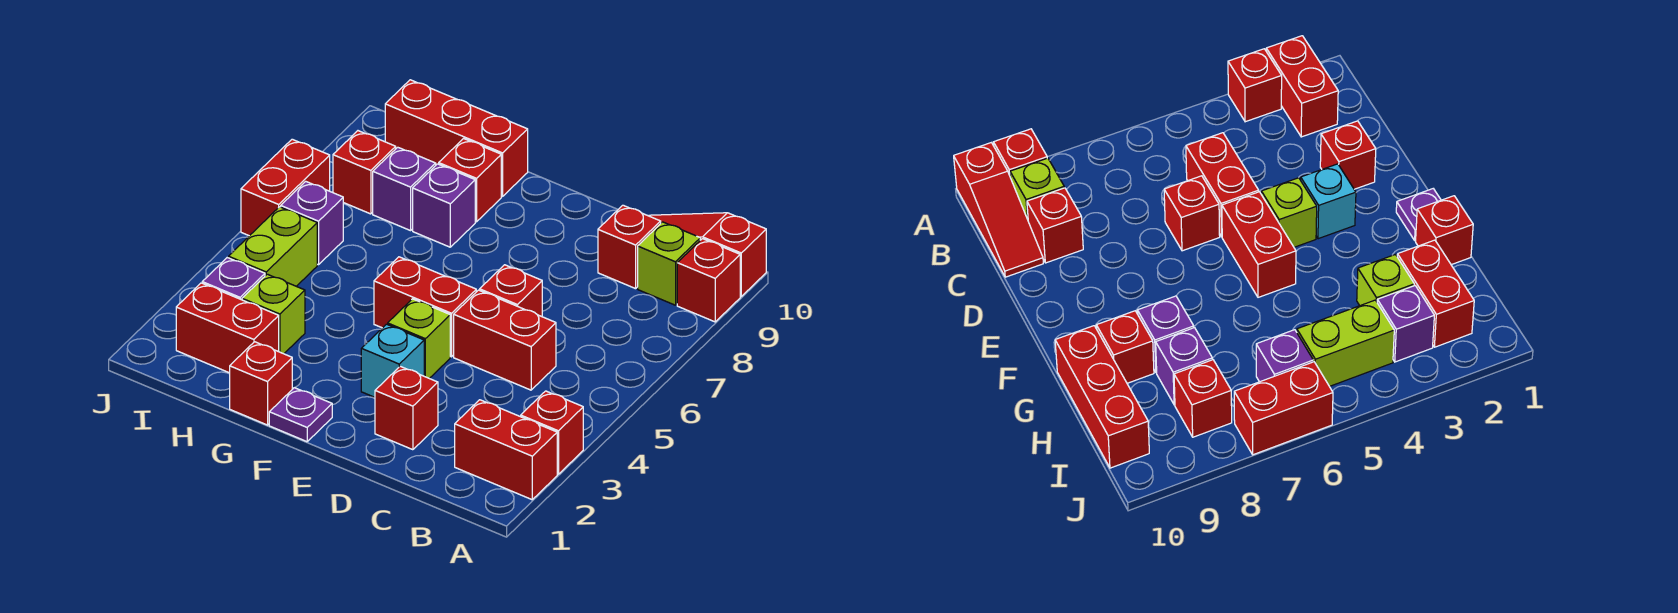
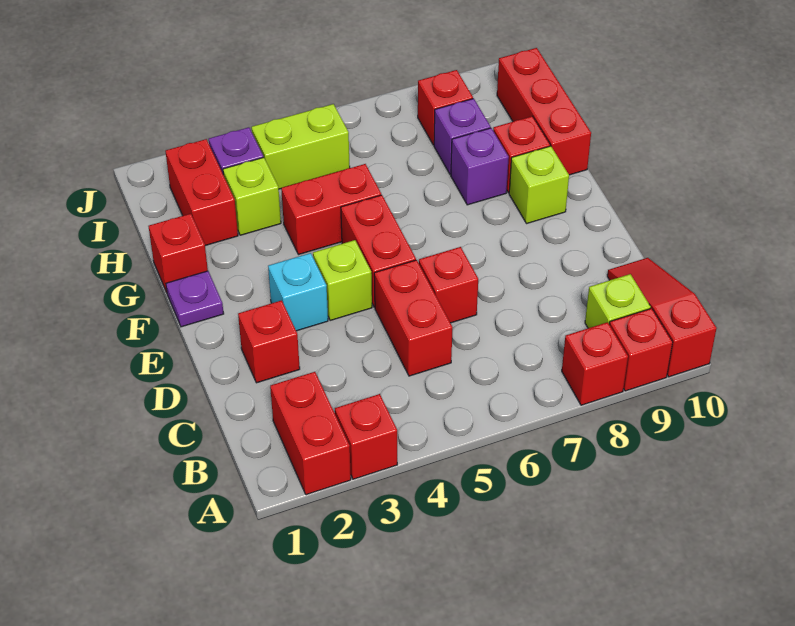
red 1x1 brick [598,205,661,289] -> red 1x1 brick moved to [562,322,628,405]
none -> lime 1x1 brick [509,146,569,224]
purple 1x1 brick [281,181,343,265] -> none
red 1x2 brick [241,139,330,236] -> red 1x2 brick moved to [281,164,381,255]

